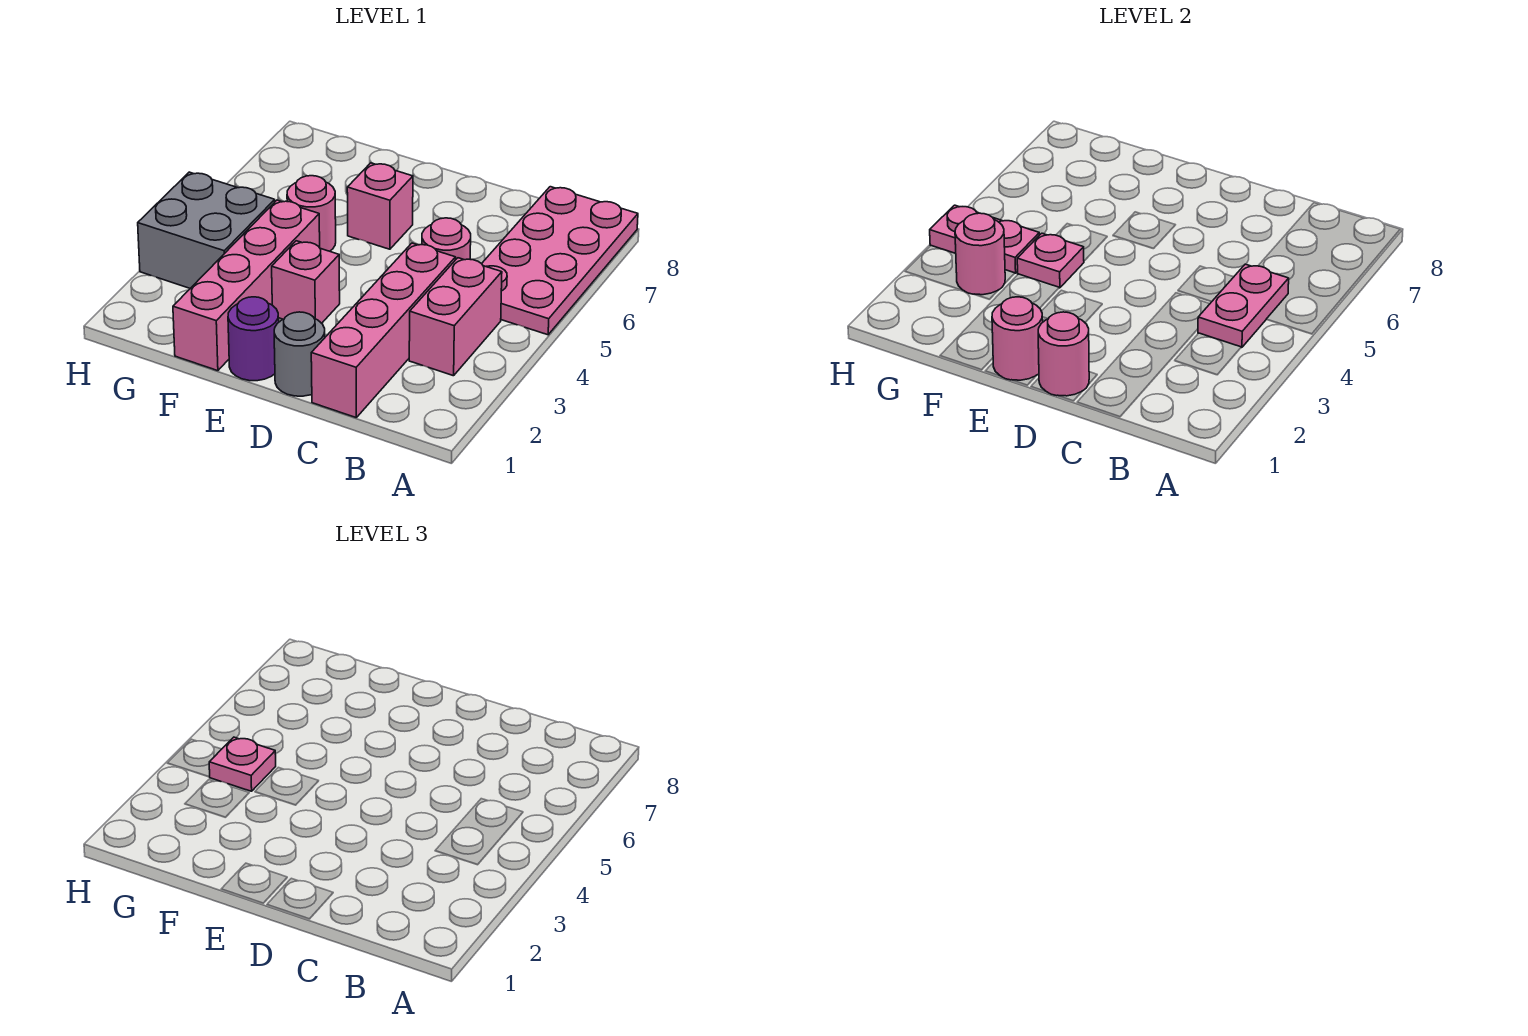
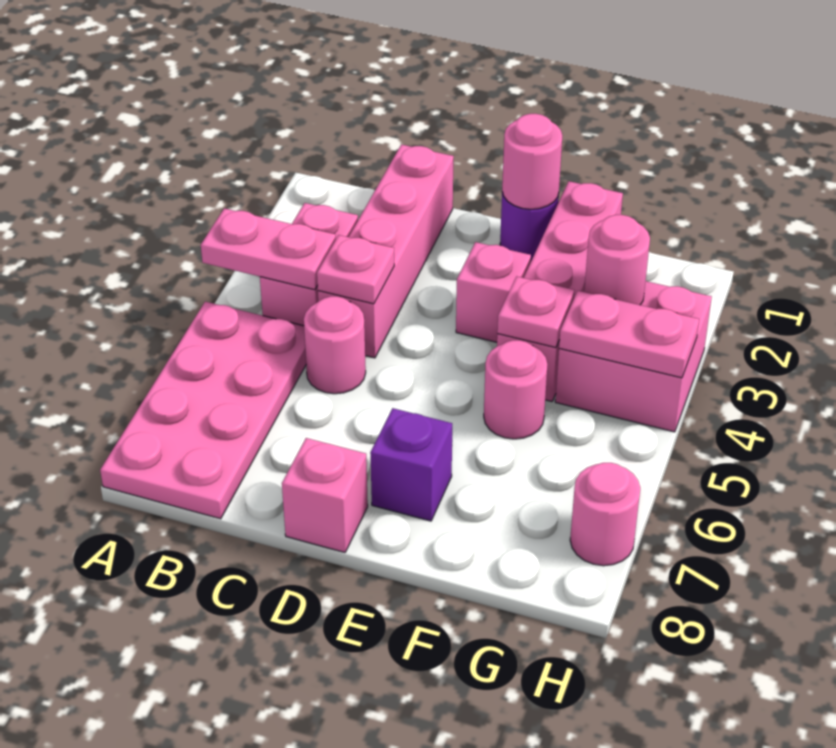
pink 1x2 plate [1198,264,1289,347] -> pink 1x2 plate turned to [201,208,336,290]
grey 1x1 round brick [274,312,325,396] -> none
pink 1x1 round brick [1038,312,1089,396] -> pink 1x1 round brick moved to [570,463,640,566]
pink 1x1 brick [347,163,413,249] -> pink 1x1 brick moved to [282,438,368,552]
none -> purple 1x1 brick [370,408,452,521]
grey 2x2 brick [138,172,275,288] -> pink 2x2 brick [555,281,712,432]
pink 1x1 plate [209,737,276,791] -> pink 1x1 plate moved to [317,235,394,304]

